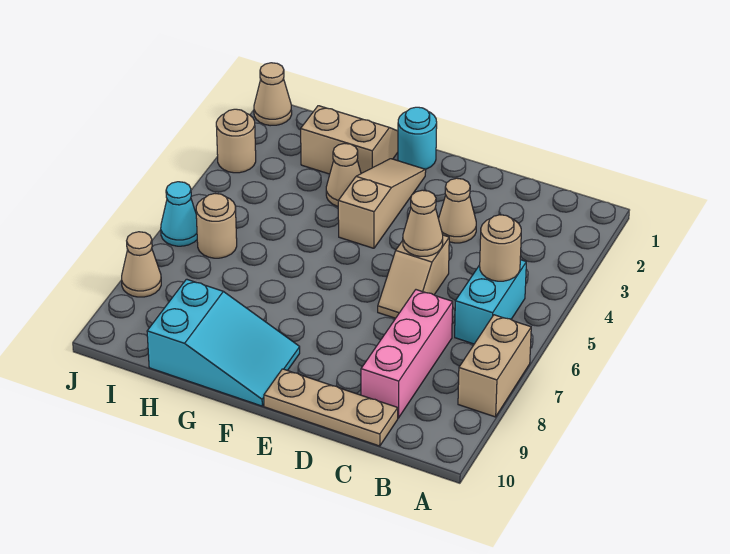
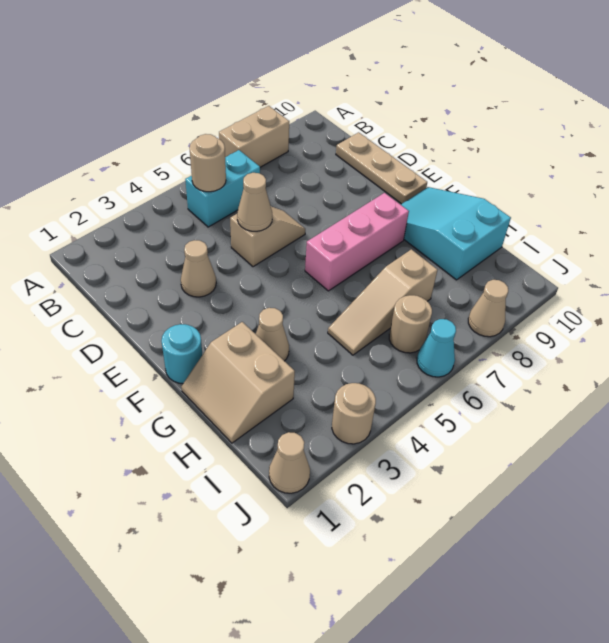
pink 1x3 brick [361,290,453,418] -> pink 1x3 brick moved to [305,193,409,291]
tan 1x3 slope [338,159,426,248] -> tan 1x3 slope moved to [328,249,437,355]

